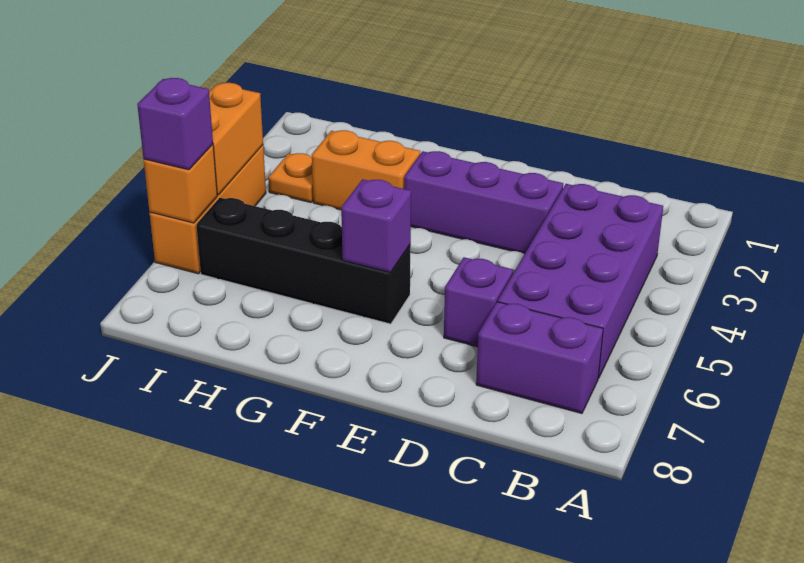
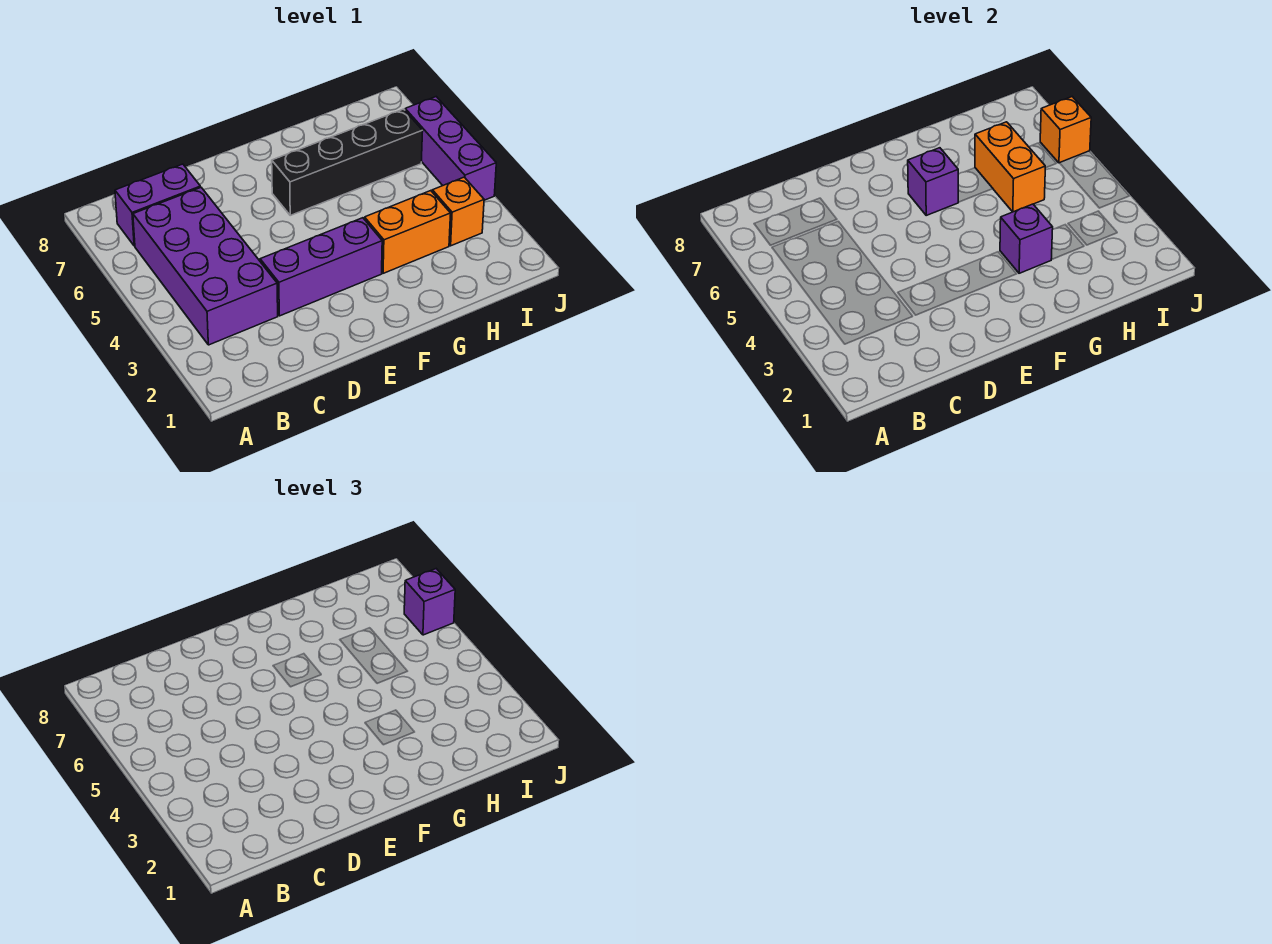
purple 1x1 brick [444,257,513,347] -> purple 1x1 brick moved to [1000,204,1053,273]
orange 1x1 plate [268,153,313,203] -> orange 1x1 brick [432,177,484,246]
orange 1x3 brick [150,145,266,274] -> purple 1x3 brick [405,97,496,200]
orange 1x2 brick [209,83,263,195] -> orange 1x2 brick moved to [975,122,1045,212]

